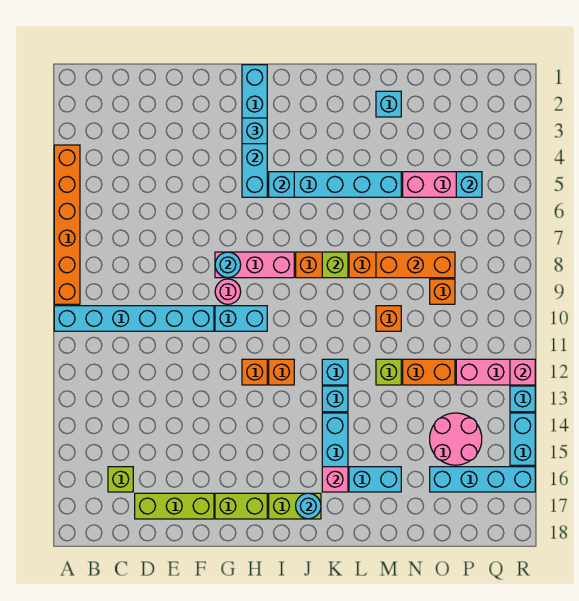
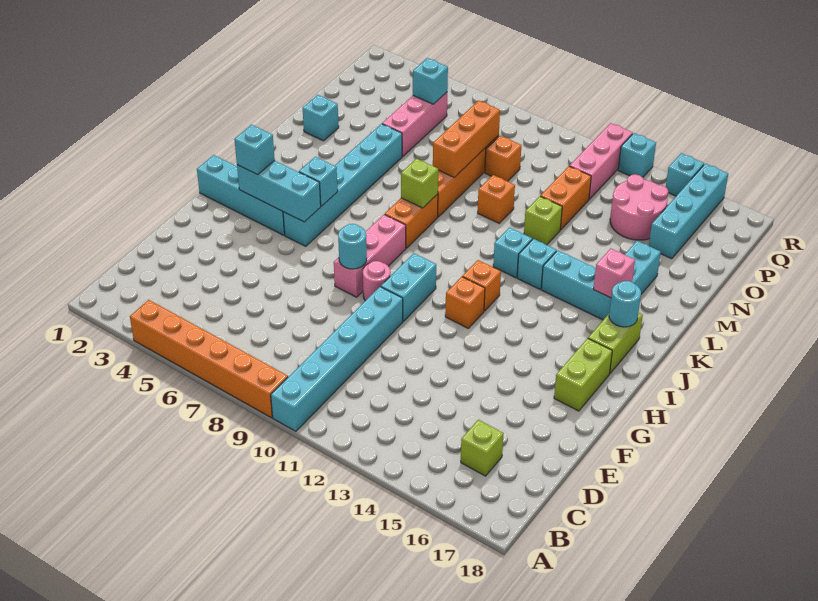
lime 1x3 brick [135,493,214,519] -> none
pink 1x1 brick [510,359,535,385] -> none
cyan 1x2 brick [510,413,535,465] -> cyan 1x1 brick [666,153,704,196]

